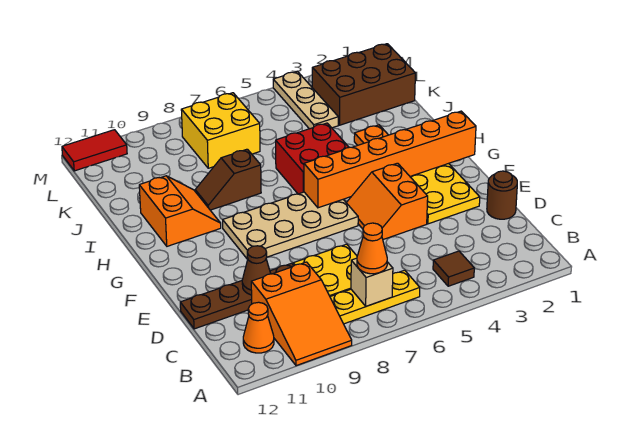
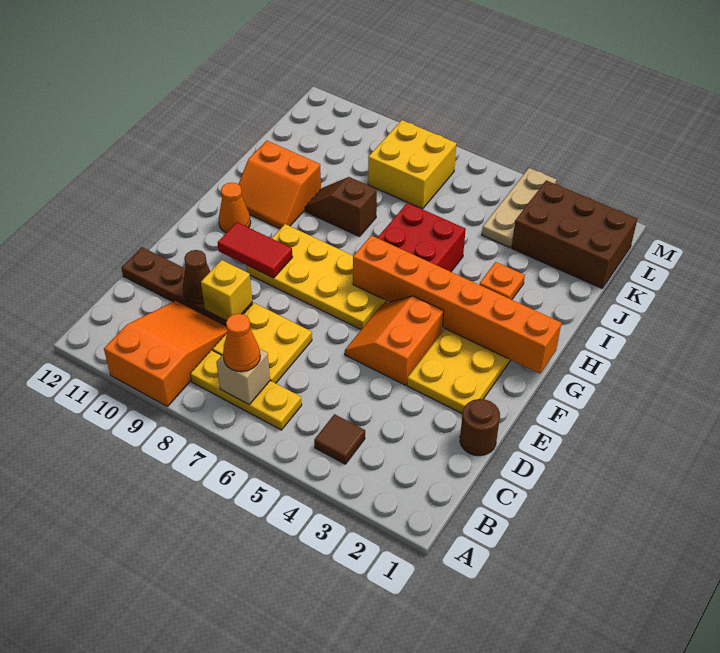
orange 2x3 slope [251,262,352,366] -> orange 2x3 slope turned to [104,301,227,406]
orange 1x1 cone [243,302,274,353] -> orange 1x1 cone moved to [218,182,251,233]
none -> yellow 1x1 brick [201,260,252,321]
tan 2x4 plate [223,192,358,259] -> yellow 2x4 plate [247,224,386,329]
orange 2x2 slope [139,176,221,246] -> orange 2x2 slope turned to [238,141,321,229]
red 1x2 tile [62,130,127,171] -> red 1x2 tile moved to [217,222,293,278]

